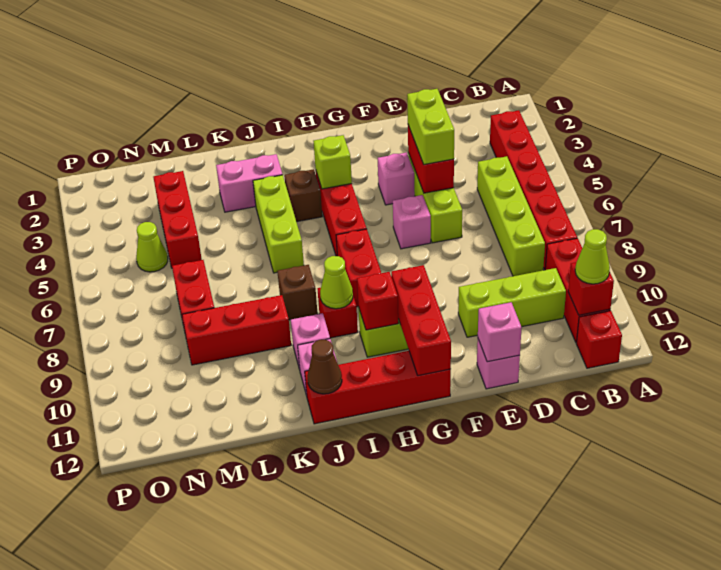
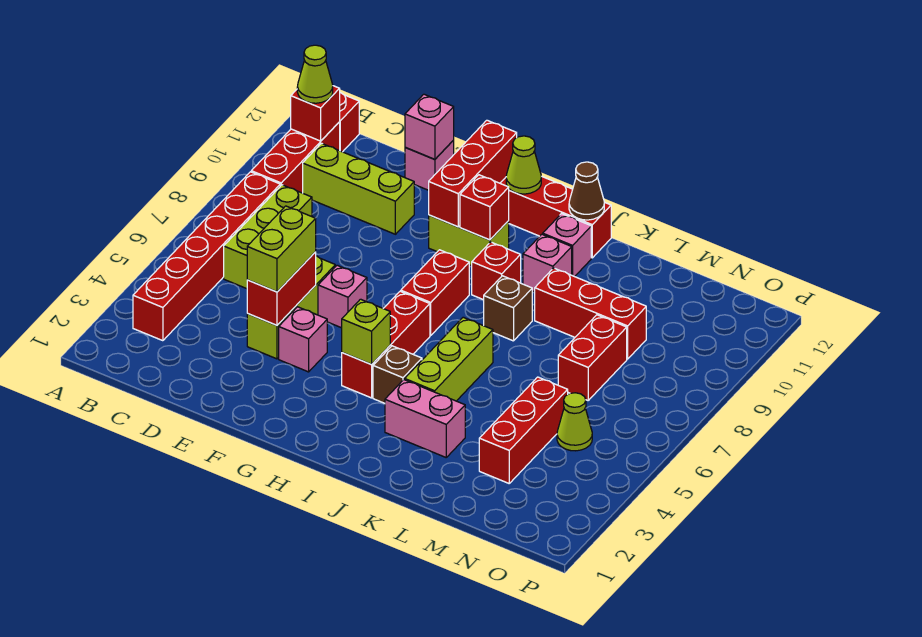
lime 1x4 brick [477,156,545,276] -> lime 1x3 brick [224,185,312,289]
lime 1x1 cone [320,256,353,309] -> lime 1x1 cone moved to [506,136,541,194]

